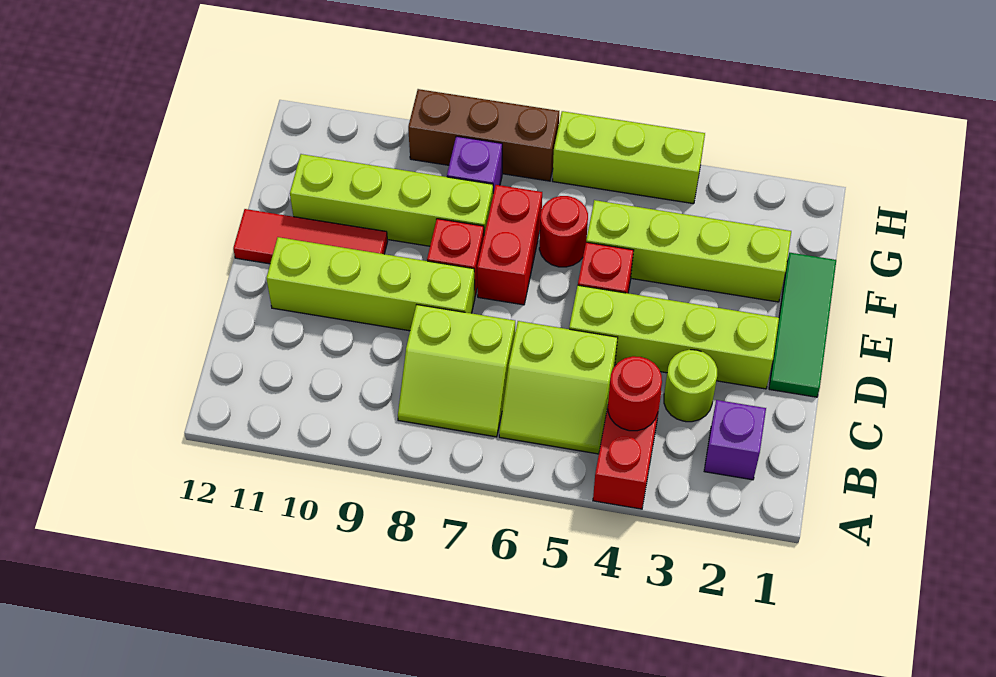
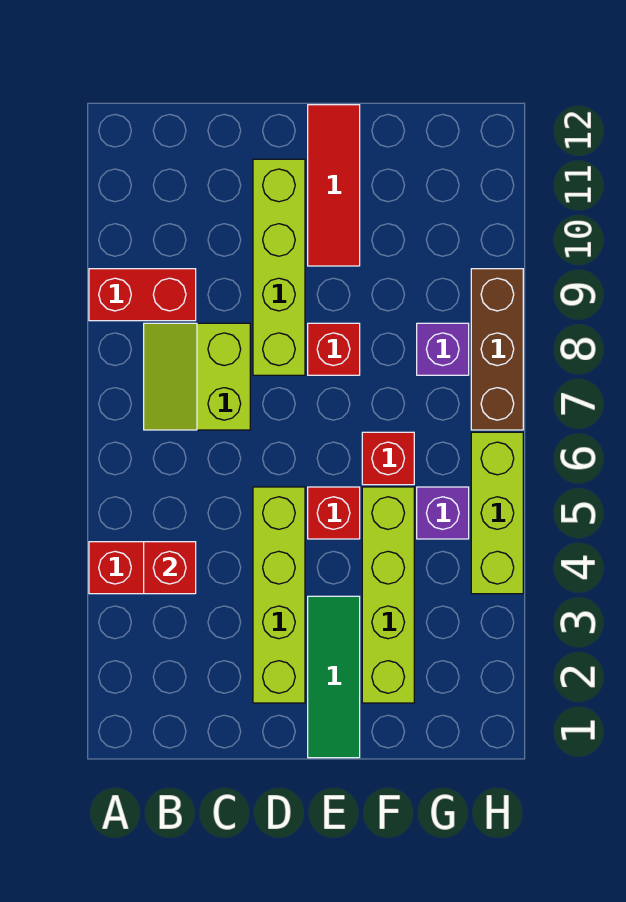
purple 1x1 brick [704,400,766,480] -> purple 1x1 brick moved to [417,487,469,539]
red 1x1 round brick [608,356,662,431] -> red 1x1 brick [144,542,196,594]
lime 2x2 slope [499,321,618,454] -> none
lime 1x1 round brick [664,350,717,422] -> none
green 1x3 tile [769,253,836,397] -> green 1x3 tile turned to [308,596,360,758]
red 1x2 brick [477,185,542,305] -> red 1x2 brick moved to [89,269,196,321]
red 1x1 round brick [539,196,588,267] -> red 1x1 brick [362,432,414,485]
lime 1x4 brick [290,154,493,246] -> none

